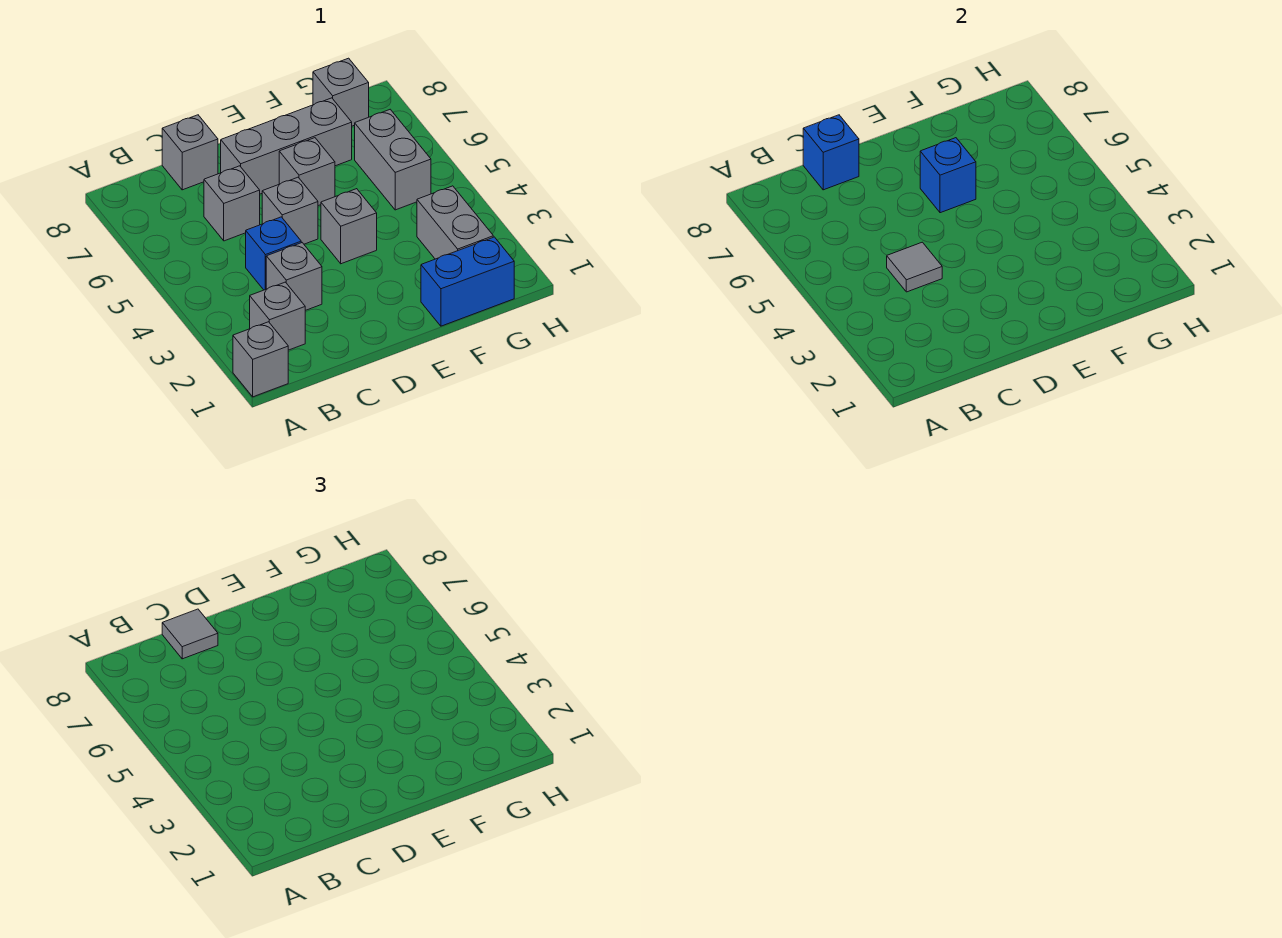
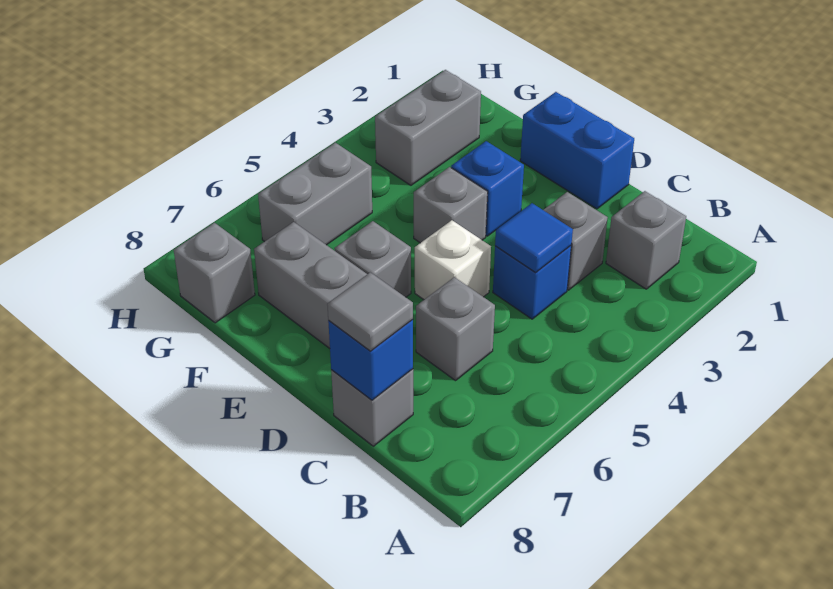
grey 1x1 brick [233,322,288,397] -> none
grey 1x1 tile [887,242,942,292] -> blue 1x1 tile [495,203,573,272]
grey 1x1 brick [262,177,318,244] -> white 1x1 brick [415,220,491,300]
blue 1x1 brick [920,138,976,213] -> blue 1x1 brick moved to [451,141,524,236]
blue 1x2 brick [421,237,514,326] -> blue 1x2 brick moved to [520,92,634,209]

